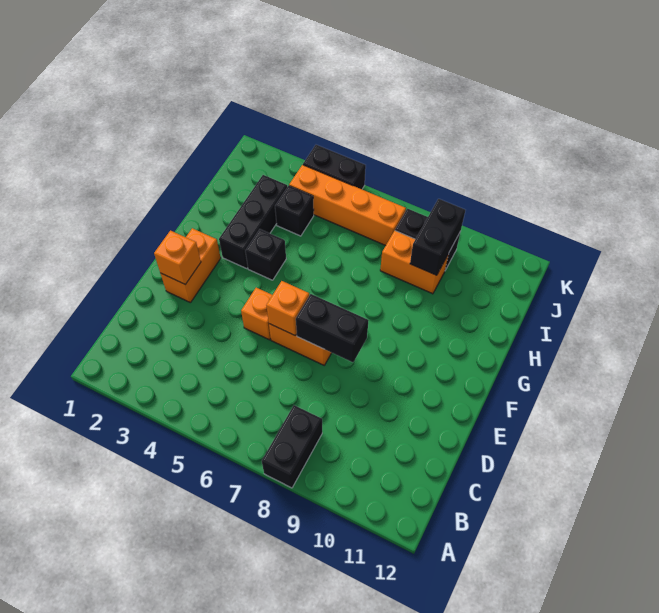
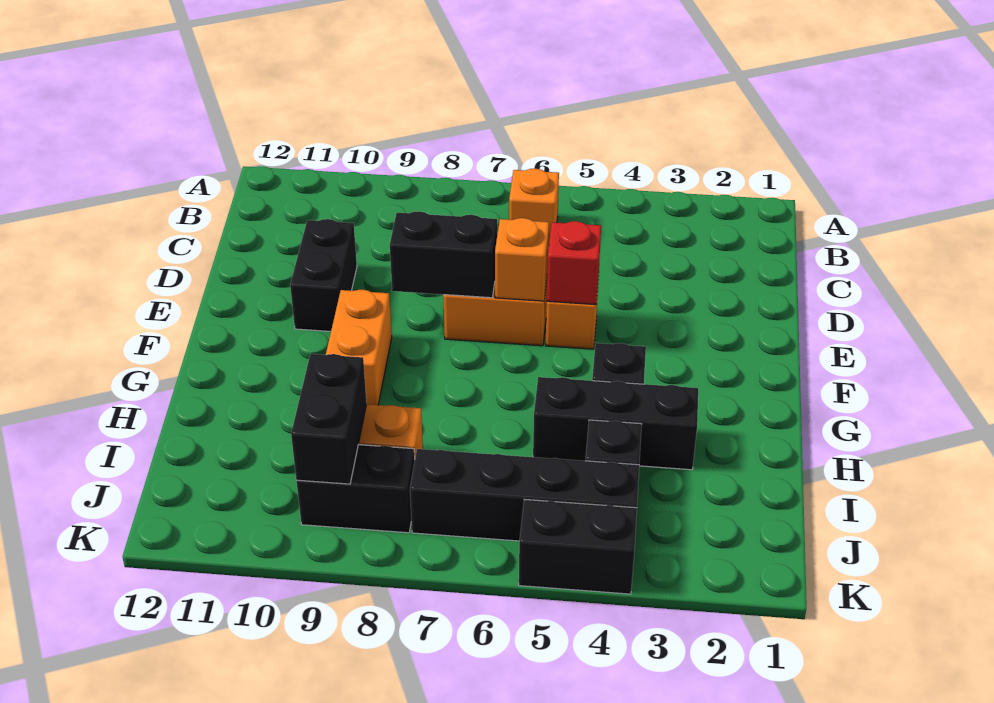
black 1x2 brick [262,405,322,488] -> black 1x2 brick moved to [290,219,357,331]
orange 1x2 brick [160,228,221,302] -> orange 1x2 brick moved to [326,290,392,405]
orange 1x1 brick [154,231,201,285] -> orange 1x1 brick moved to [509,169,559,241]
none -> red 1x1 brick [547,221,601,305]
black 1x3 brick [219,175,287,268] -> black 1x3 brick turned to [533,377,698,470]
orange 1x4 brick [289,165,406,246] -> black 1x4 brick [410,449,639,541]

